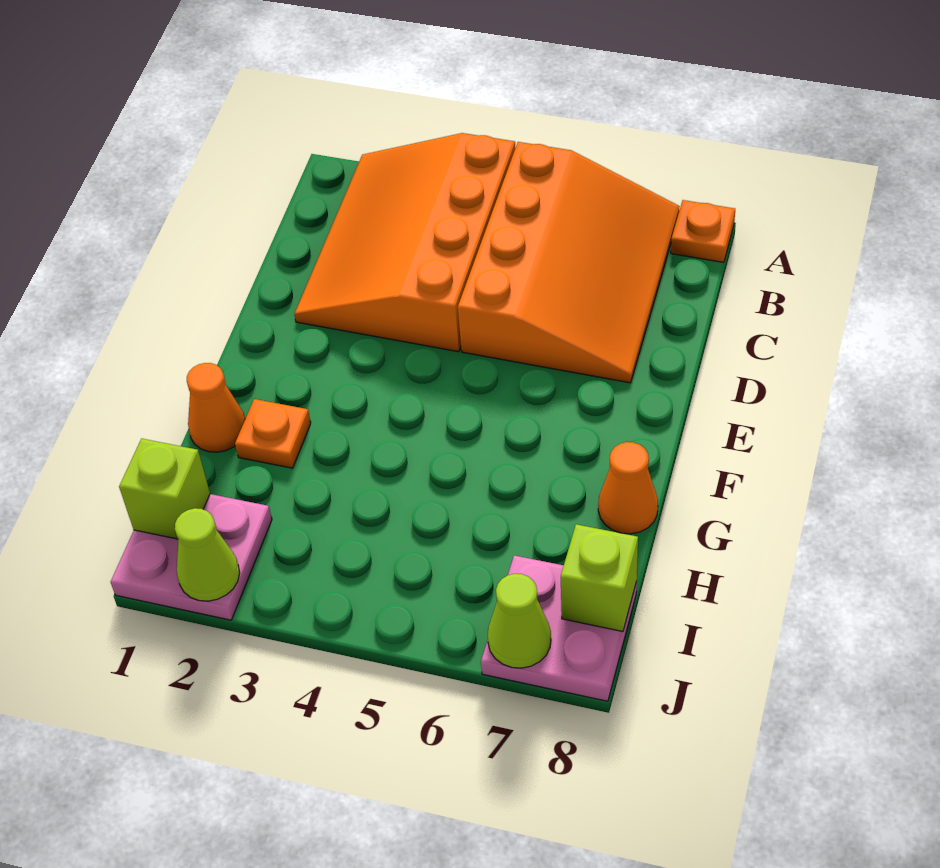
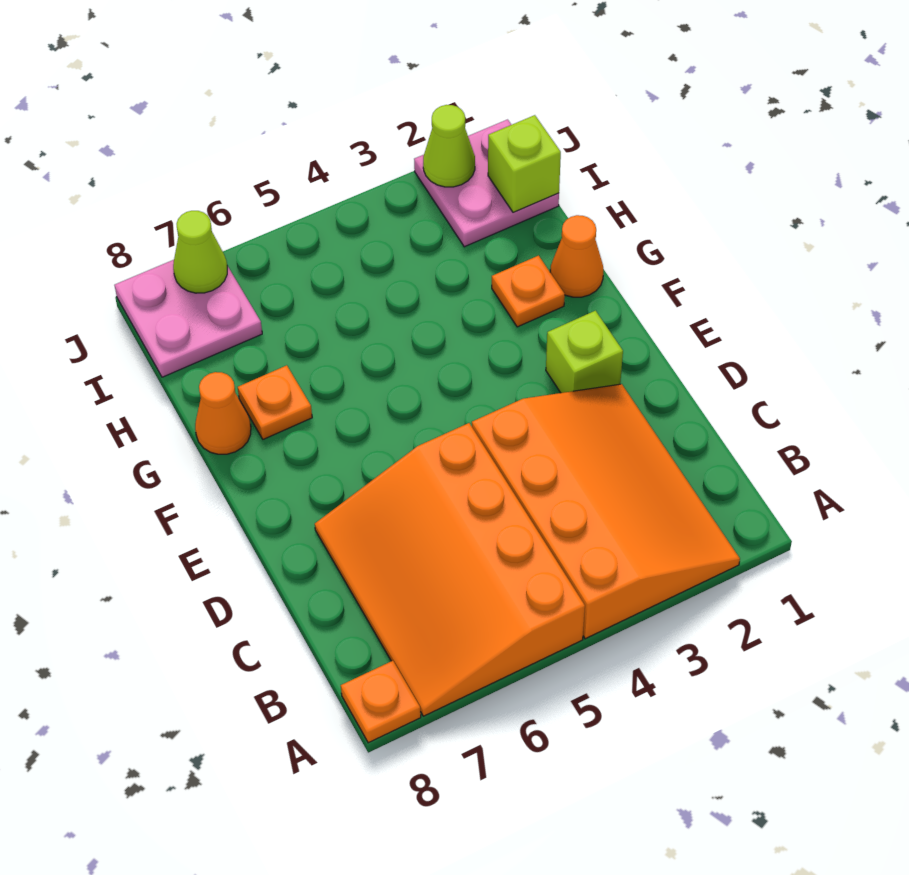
none -> orange 1x1 plate [238,365,312,439]
lime 1x1 brick [561,524,638,631] -> lime 1x1 brick moved to [546,311,623,393]

